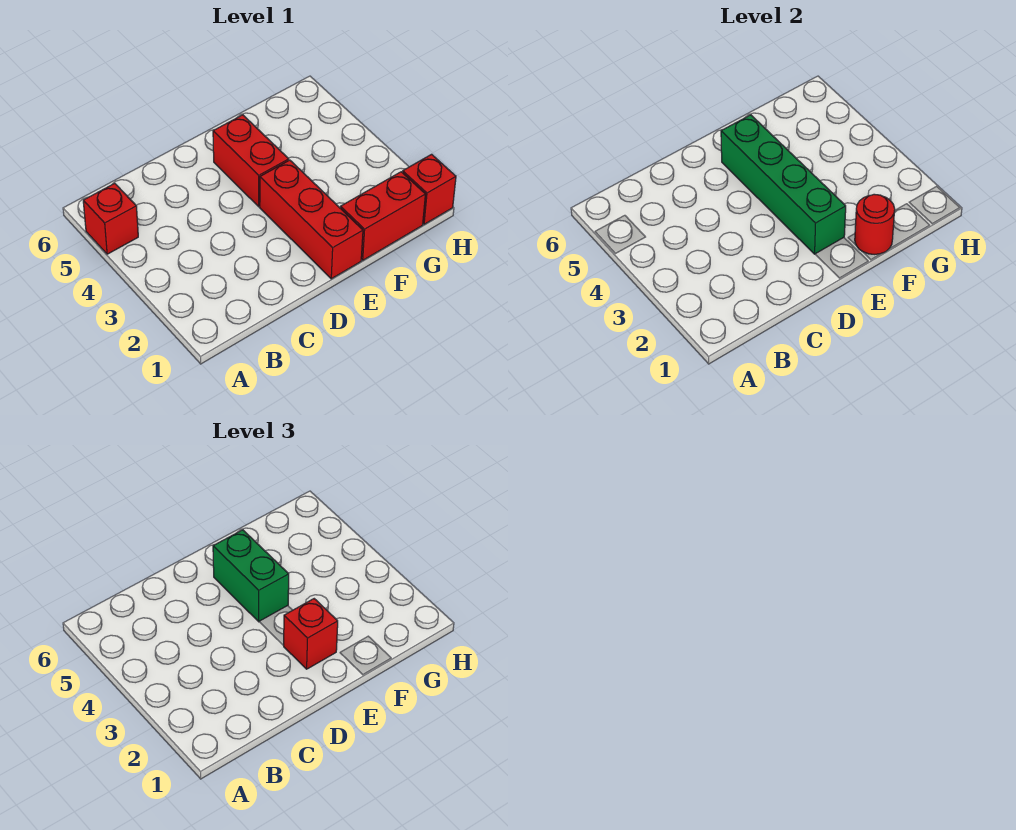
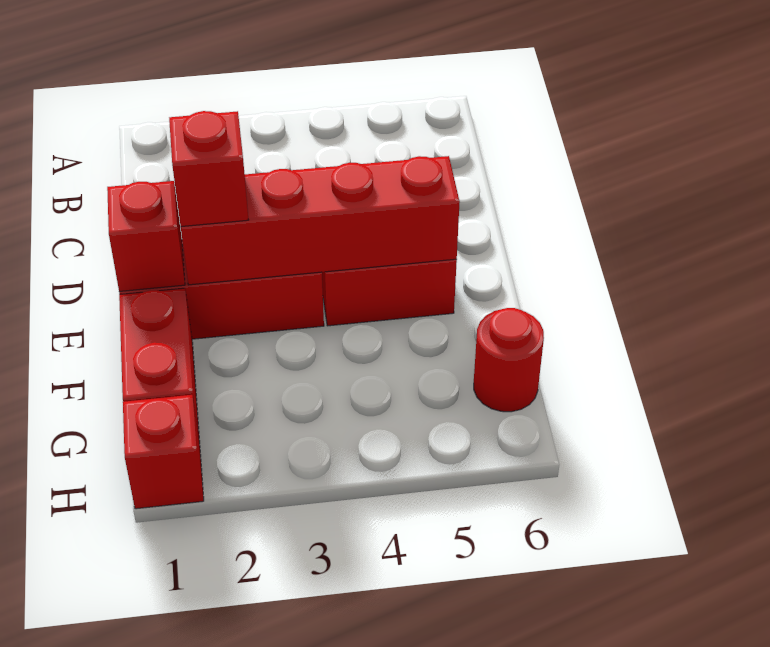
red 1x1 brick [83,183,138,254] -> red 1x1 brick moved to [107,181,185,291]
green 1x4 brick [721,115,846,254] -> red 1x4 brick [181,156,460,285]
green 1x2 brick [213,530,289,622] -> none
red 1x1 round brick [855,194,895,254] -> red 1x1 round brick moved to [474,308,544,412]

